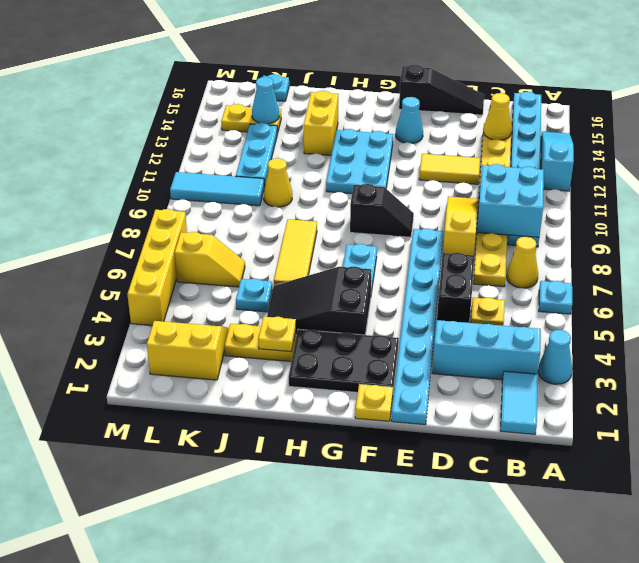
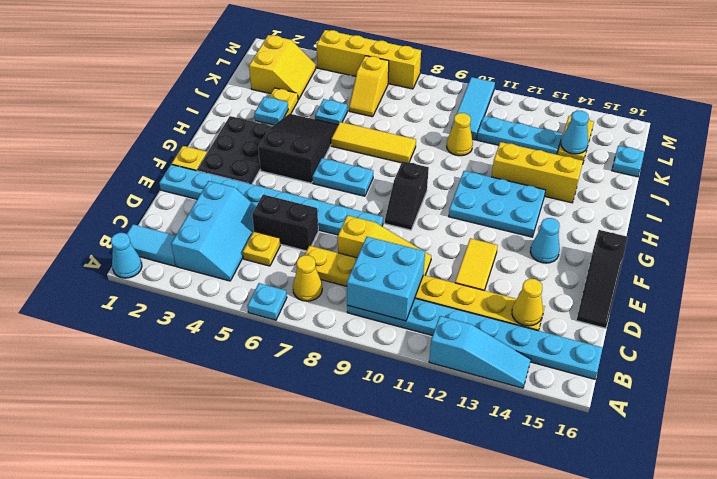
cyan 1x1 cone [538,330,572,384] -> cyan 1x1 cone moved to [111,233,142,278]
yellow 1x1 plate [258,317,296,352] -> cyan 1x1 plate [254,97,288,125]
yellow 1x2 brick [304,91,338,155] -> yellow 1x3 brick [491,142,583,203]

